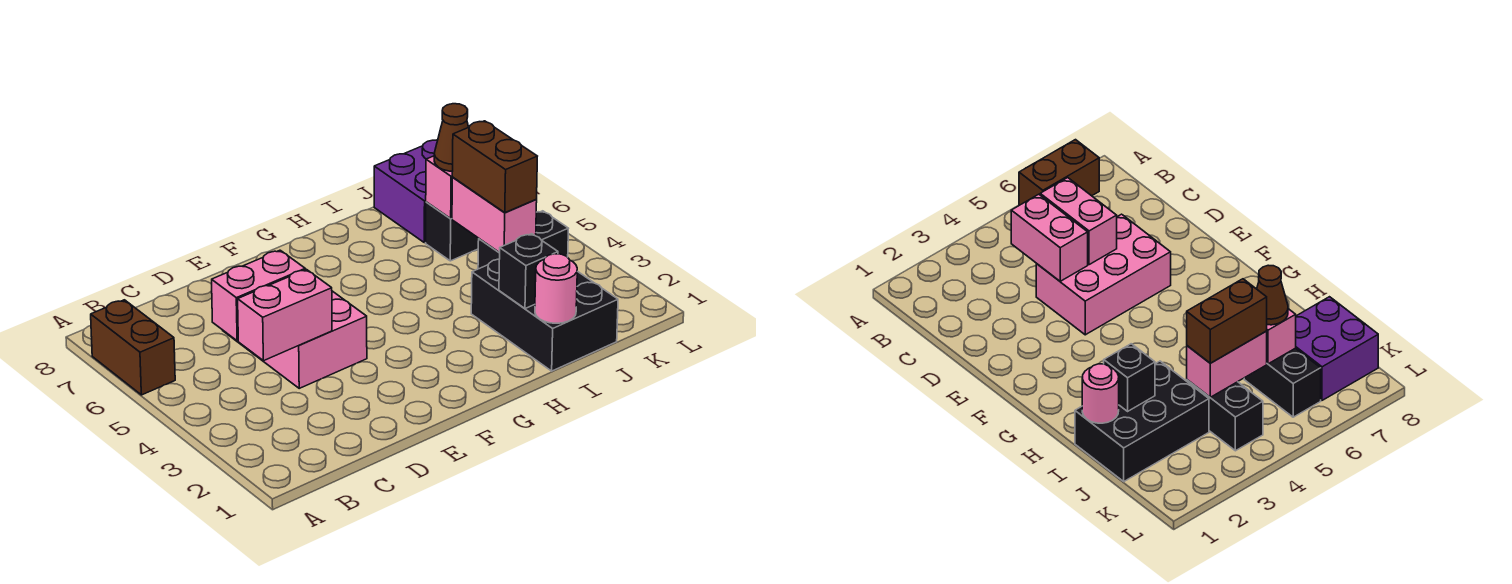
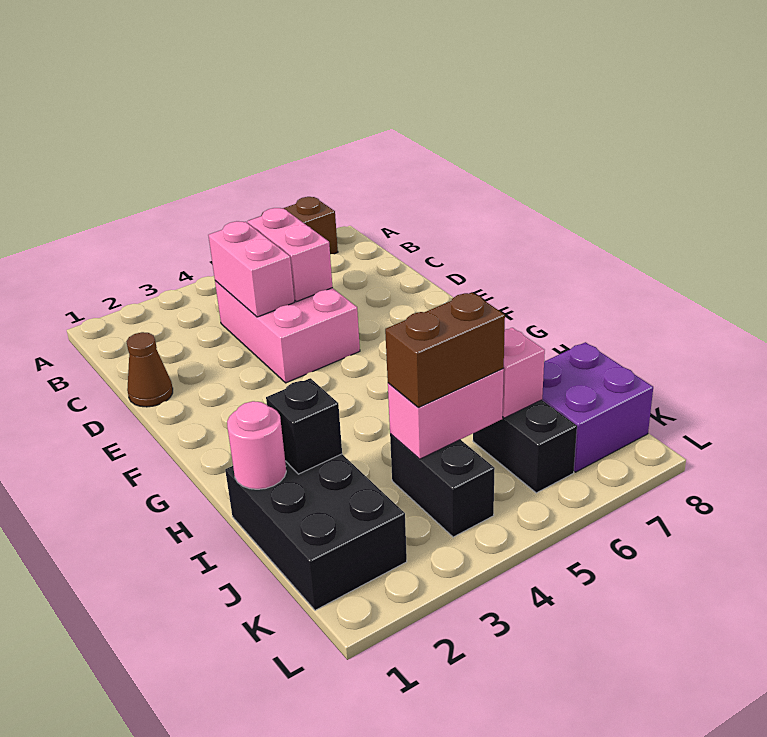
pink 2x3 brick [224,291,367,388] -> pink 2x3 brick turned to [215,281,360,383]
black 2x3 brick [471,259,618,371] -> black 2x3 brick turned to [225,454,407,610]
brown 1x1 cone [434,104,469,171] -> brown 1x1 cone moved to [126,332,173,407]

